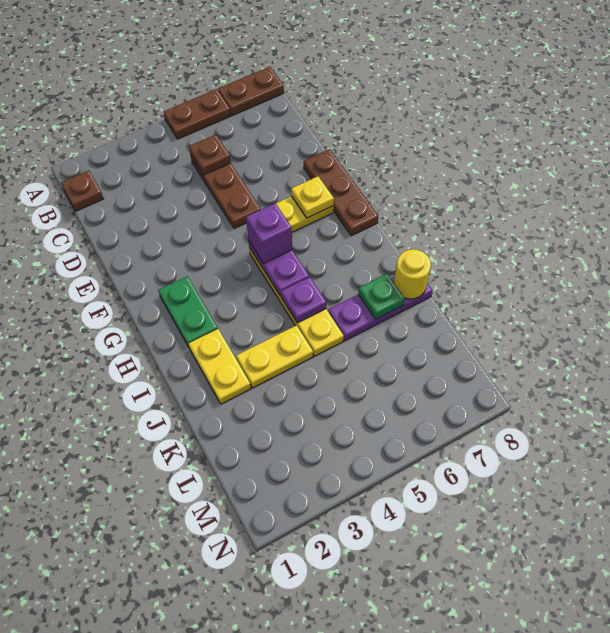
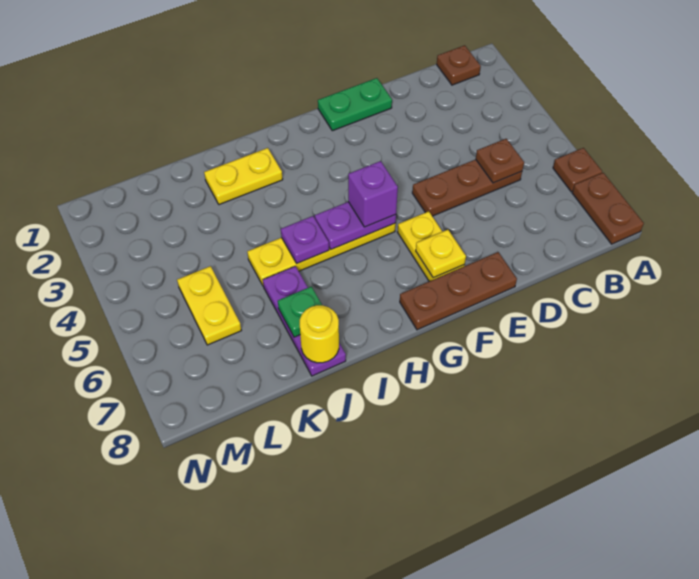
brown 1x2 plate [164,89,231,139] -> brown 1x1 plate [553,148,602,192]
green 1x2 plate [158,276,218,347] -> green 1x2 plate moved to [318,78,392,131]
yellow 1x2 plate [236,325,313,388] -> yellow 1x2 plate moved to [177,266,241,345]

